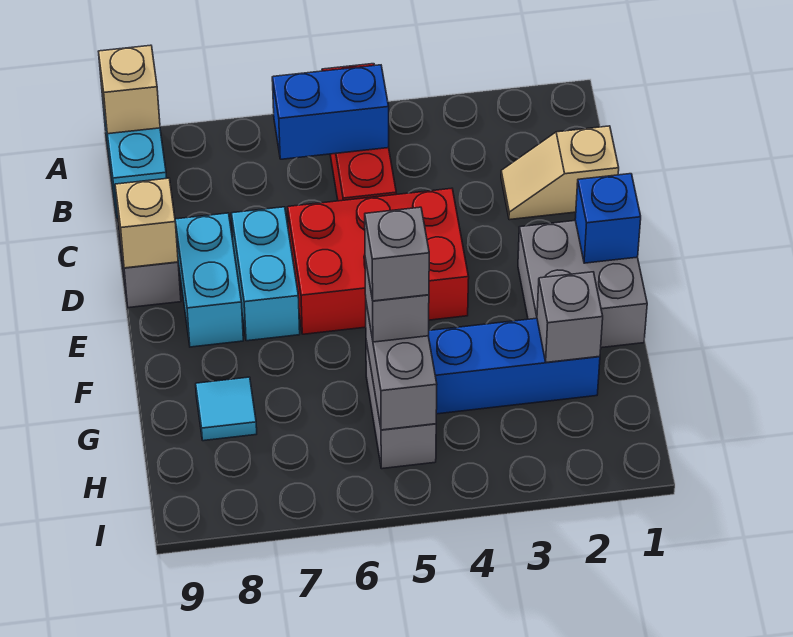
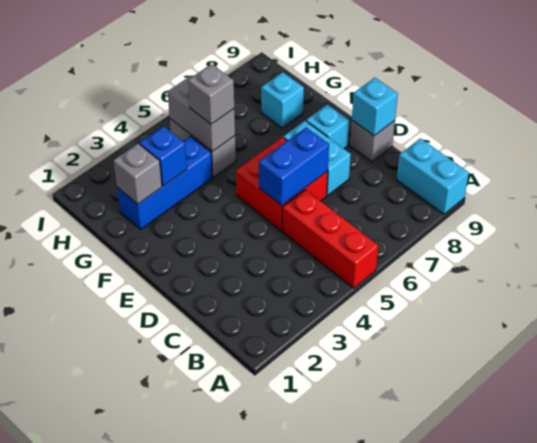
tan 1x1 brick [98,45,160,134] -> none
blue 1x2 brick [272,65,389,159] -> blue 1x2 brick moved to [259,127,329,205]
tan 1x2 slope [501,126,619,220] -> none
red 2x3 brick [288,188,469,334] -> red 2x2 brick [236,137,328,231]
cyan 1x2 brick [175,213,243,347] -> cyan 1x1 brick [306,104,350,149]
tan 1x1 brick [115,178,178,268] -> cyan 1x1 brick [352,78,398,136]
grey 2x2 brick [518,221,647,348] -> none
blue 1x1 brick [575,174,641,263] -> blue 1x1 brick moved to [139,126,187,186]
grey 1x1 brick [365,207,429,301] -> none
cyan 1x1 tile [196,377,257,441] -> cyan 1x1 brick [261,72,304,128]

